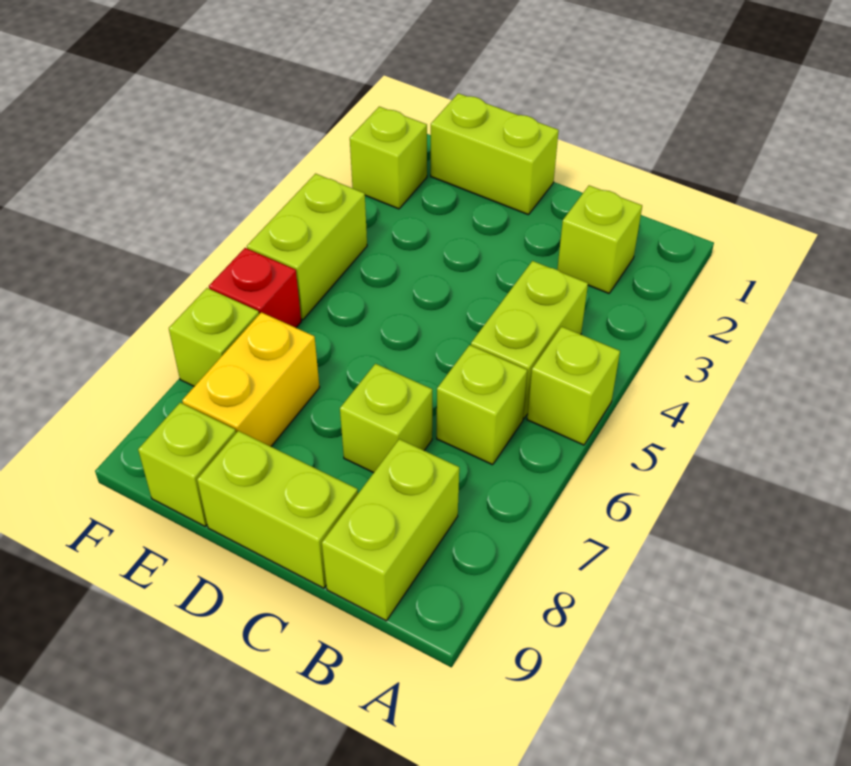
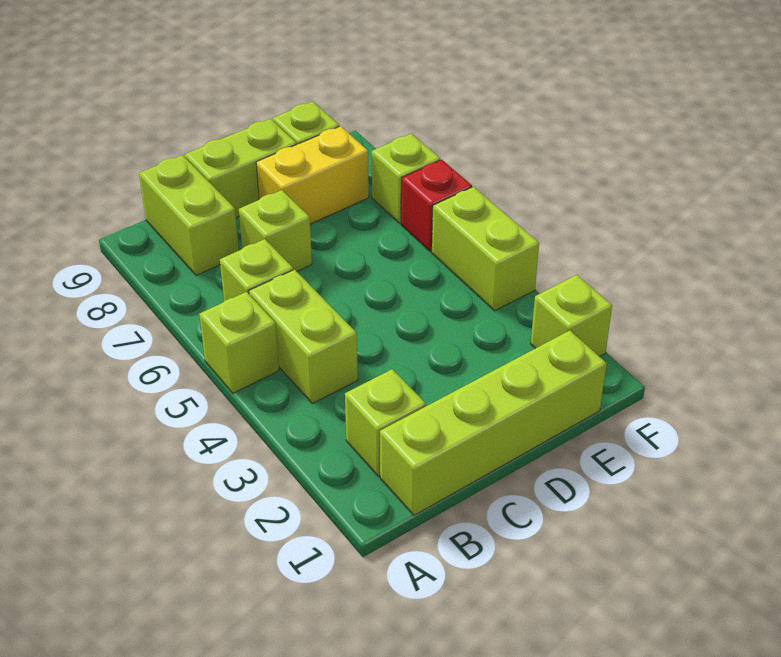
lime 1x2 brick [431,93,559,215] -> lime 1x4 brick [380,330,607,515]
yellow 1x2 brick [182,312,320,447] -> yellow 1x2 brick turned to [256,126,369,224]

